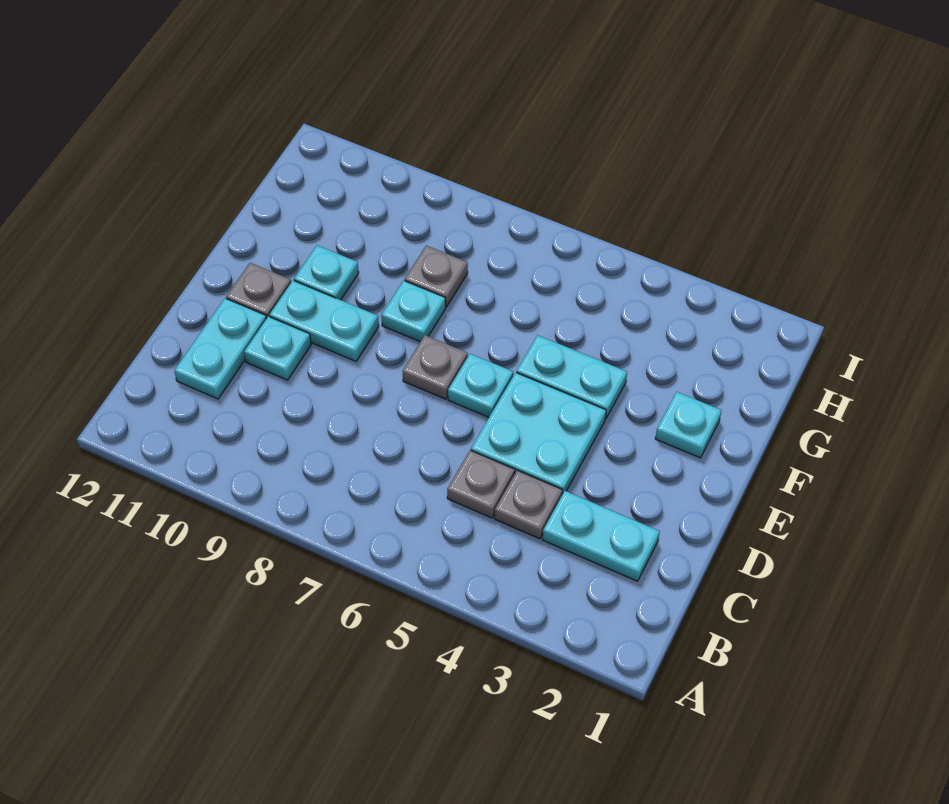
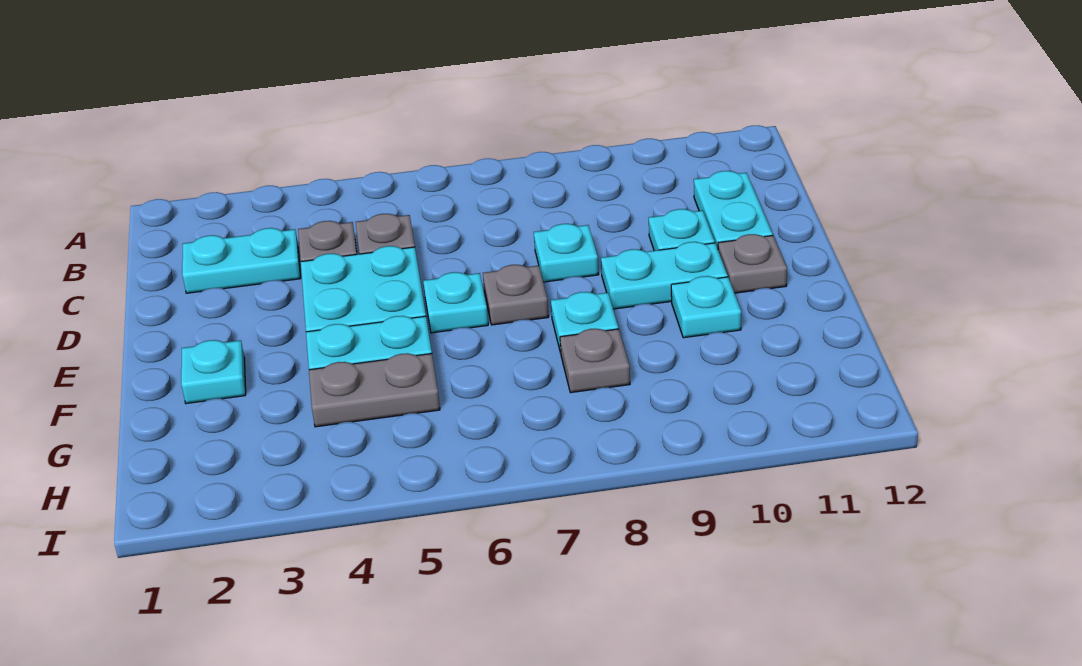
none -> cyan 1x1 plate [534,224,599,282]
none -> grey 1x2 plate [309,353,440,427]

